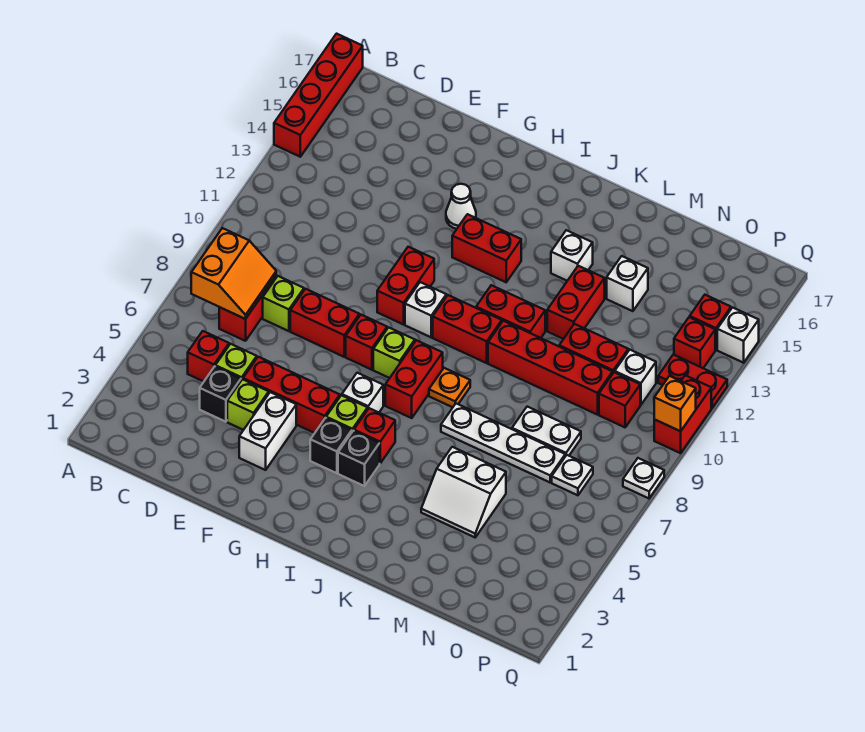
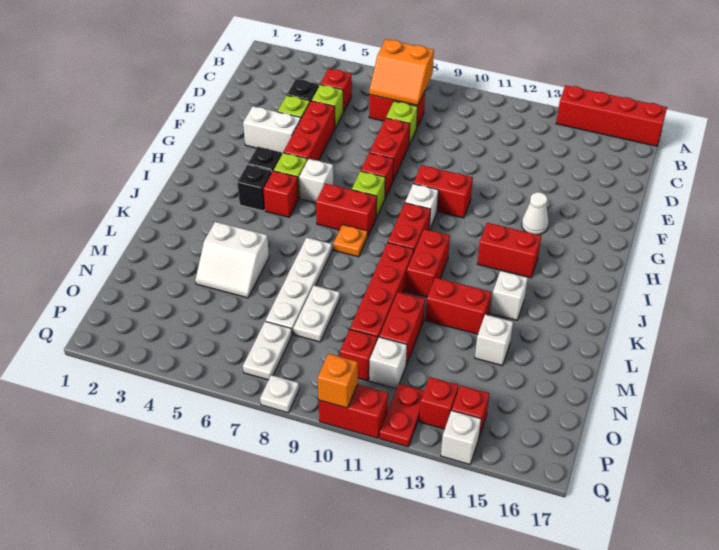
red 1x2 brick [452,214,521,282] -> red 1x2 brick turned to [477,223,541,278]
white 2x2 slope [421,447,506,537] -> white 2x2 slope turned to [195,222,269,298]
white 1x1 plate [552,455,593,495] -> white 1x2 plate [243,321,292,380]

